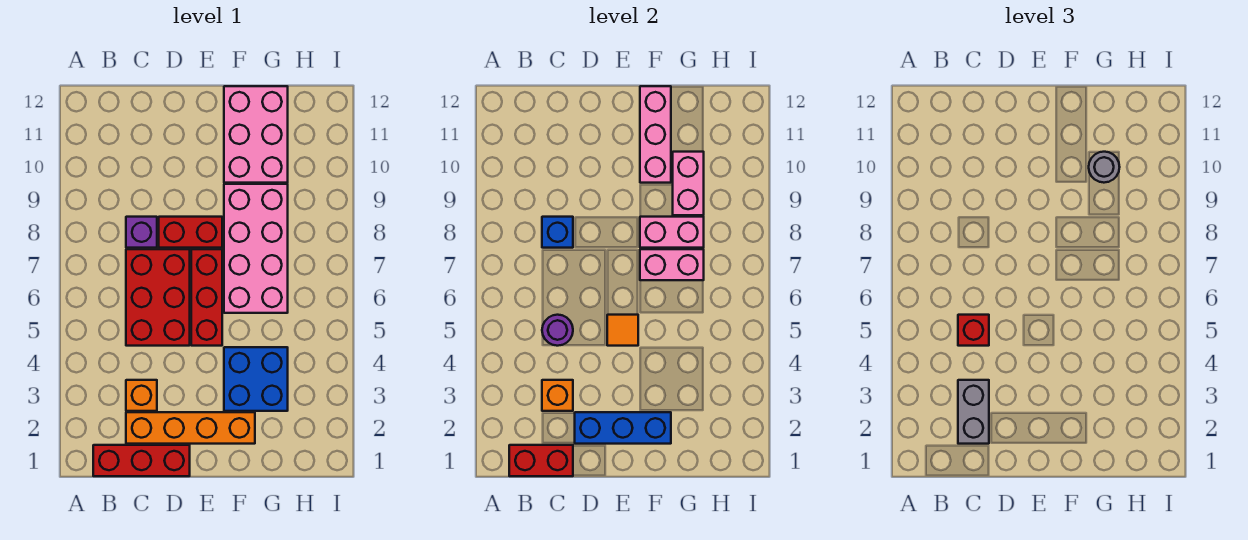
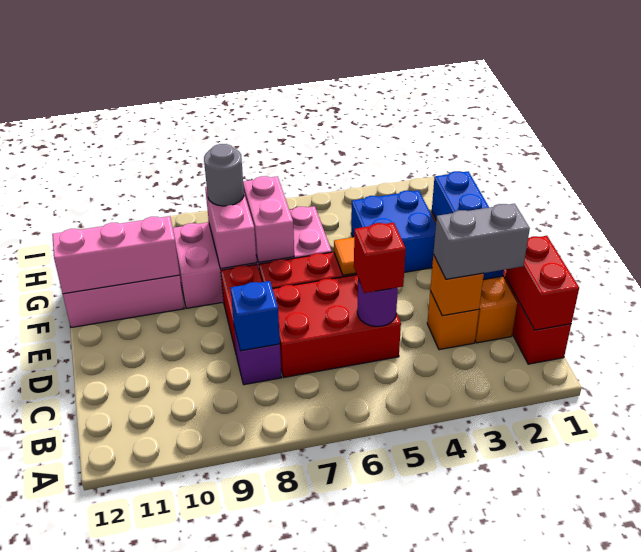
pink 1x2 brick [673,152,704,215] -> none
grey 1x1 round brick [1089,152,1120,183] -> grey 1x1 round brick moved to [204,144,244,206]

